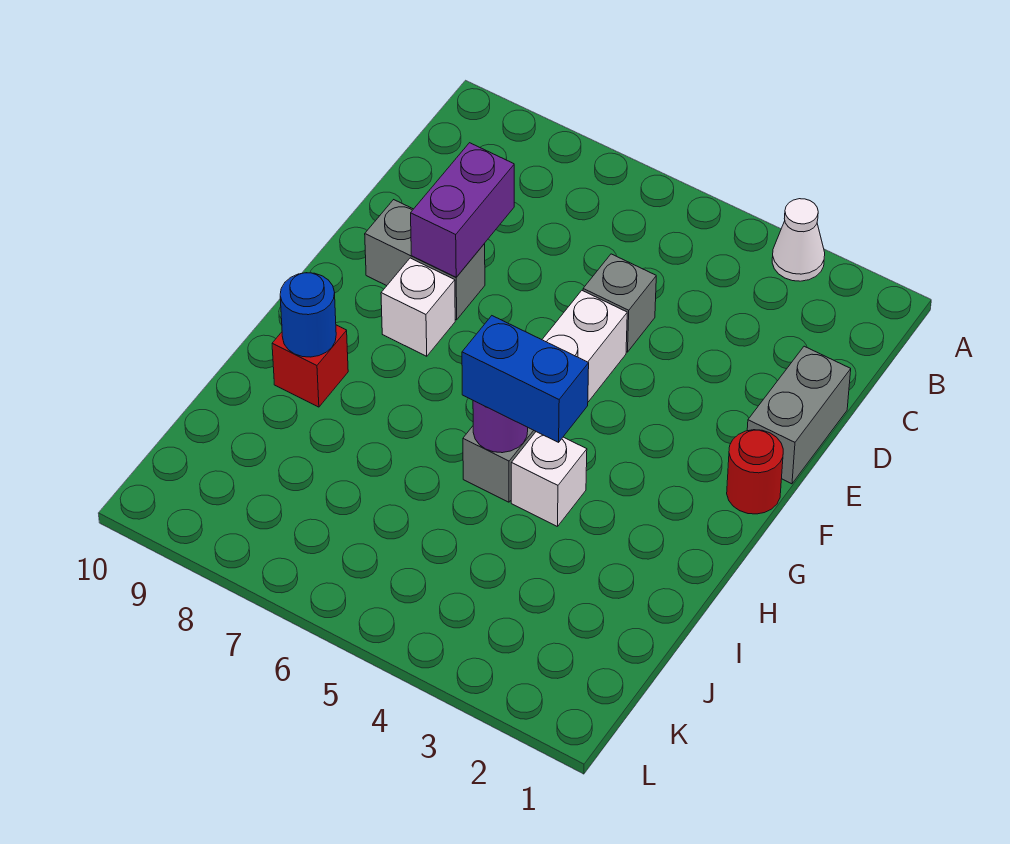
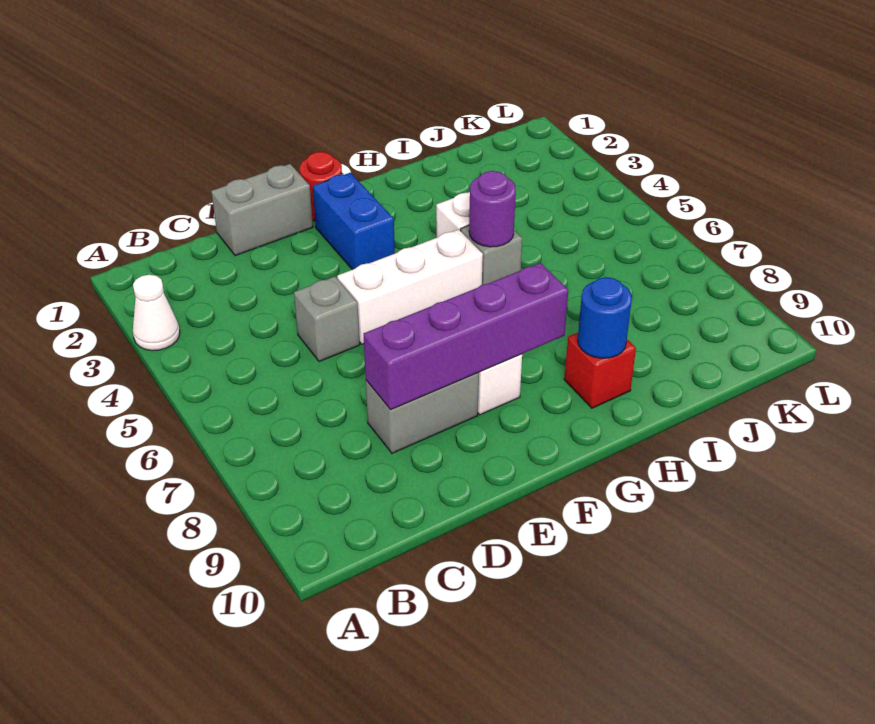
purple 1x2 brick [411,143,514,277] -> purple 1x4 brick [364,263,568,409]
grey 1x2 brick [365,200,485,320] -> grey 1x2 brick turned to [366,373,479,453]
blue 1x2 brick [462,316,589,442] -> blue 1x2 brick moved to [313,173,395,270]

